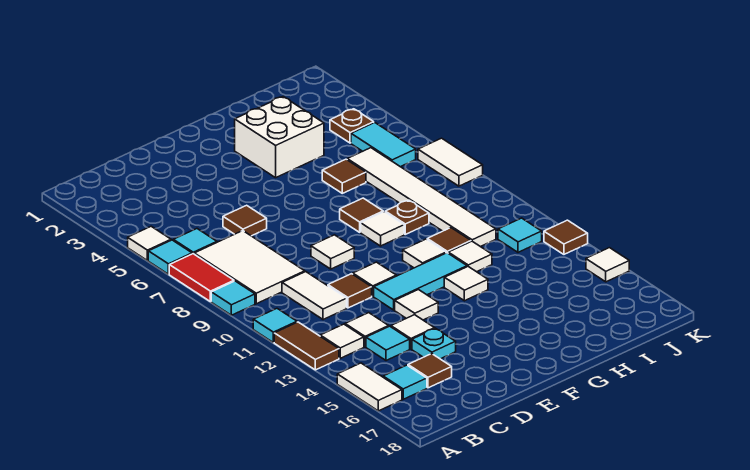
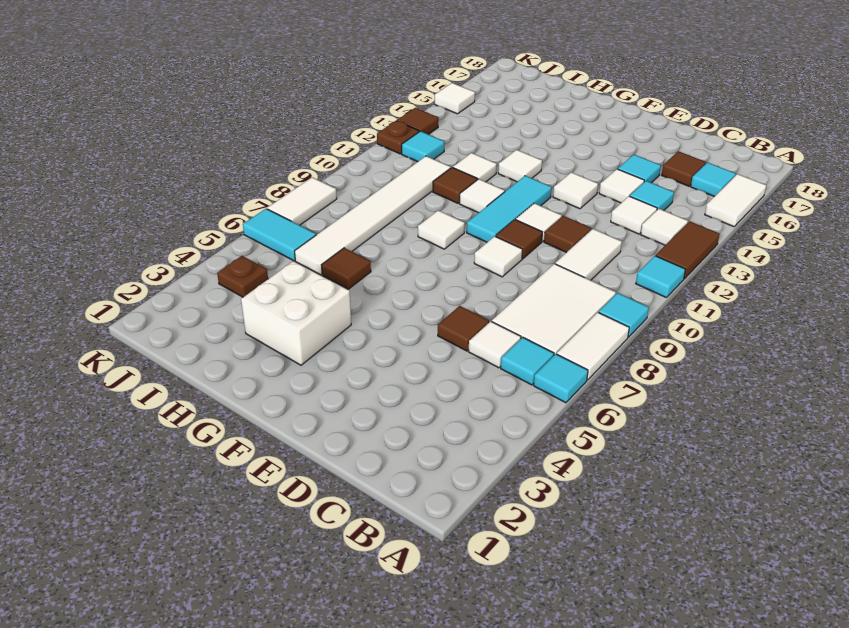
white 1x1 tile [128,226,171,261] -> white 1x1 tile moved to [469,321,521,368]
red 1x2 tile [169,254,234,302] -> white 1x2 tile [557,312,629,380]
cyan 1x1 plate [412,328,456,359] -> cyan 1x1 tile [618,155,661,183]
cyan 1x3 tile [374,253,467,310] -> cyan 1x3 tile turned to [467,176,552,242]
brown 1x1 tile [340,198,383,232] -> brown 1x1 tile moved to [496,220,542,259]
brown 1x1 plate [385,200,429,234] -> brown 1x1 plate moved to [377,121,419,154]
cyan 1x2 tile [351,123,416,167] -> cyan 1x2 tile turned to [243,209,316,261]

